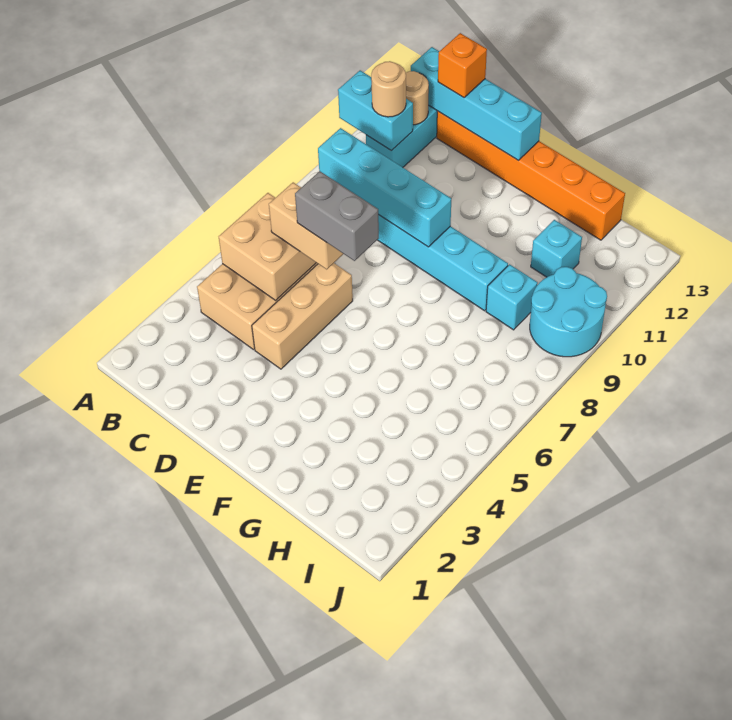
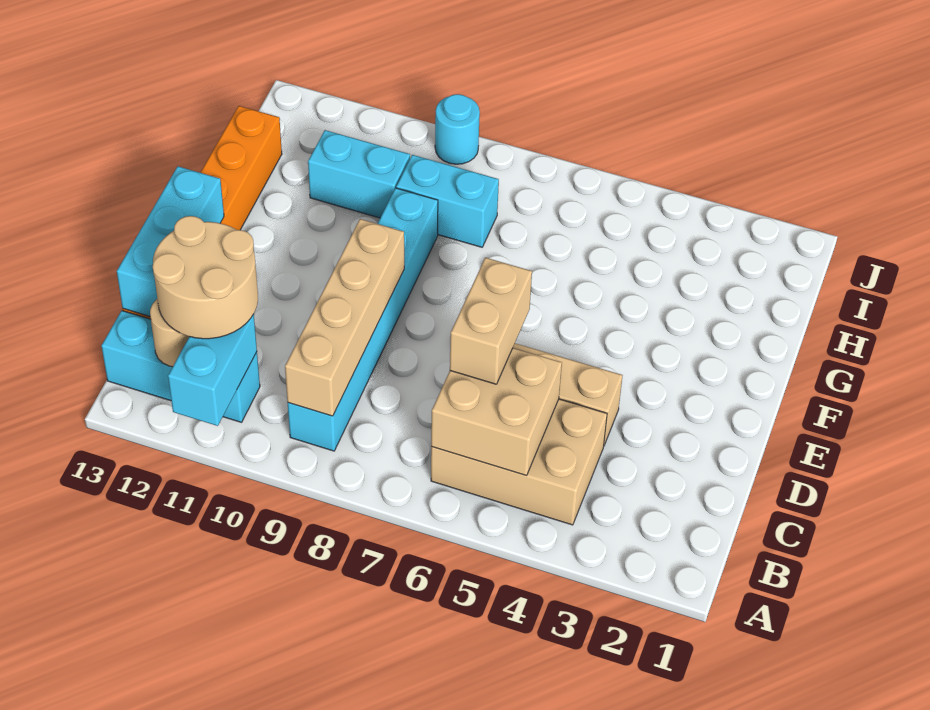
cyan 1x4 brick [318,128,451,247] -> tan 1x4 brick [285,219,404,416]
tan 1x1 round brick [371,61,406,117] -> tan 2x2 round brick [153,216,258,339]
cyan 1x4 brick [411,47,542,161] -> cyan 1x3 brick [117,166,224,317]
orange 1x1 brick [438,33,487,98] -> none
grey 1x2 brick [295,171,379,261] -> none
cyan 1x1 brick [486,264,537,330] -> cyan 1x2 brick [396,155,499,247]
cyan 1x1 brick [531,220,582,277] -> cyan 1x2 brick [308,130,410,218]
cyan 2x2 round brick [530,267,607,357] -> cyan 1x1 round brick [435,94,480,164]

